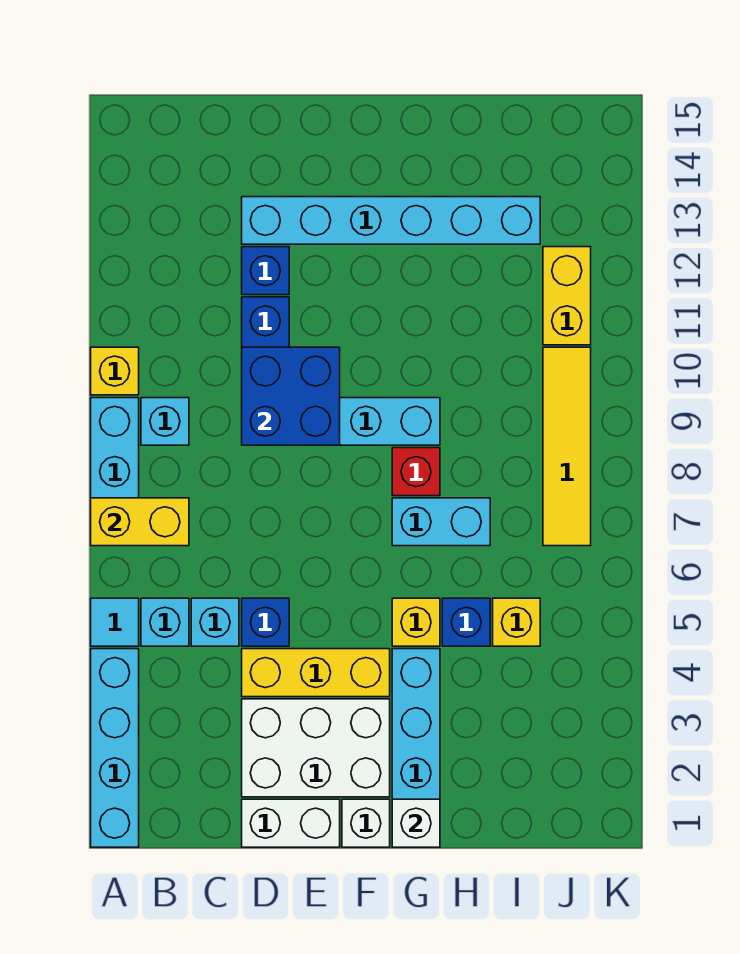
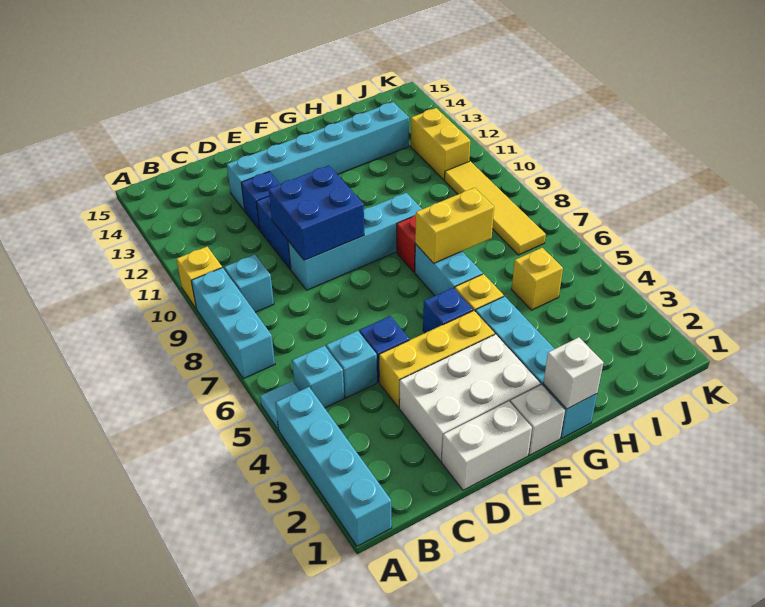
yellow 1x2 brick [91,498,189,546] -> yellow 1x2 brick moved to [415,188,494,263]
cyan 1x2 brick [392,498,490,546] -> cyan 1x2 brick turned to [415,244,483,296]
blue 1x1 brick [442,598,490,646] -> blue 1x1 brick moved to [423,288,473,333]

